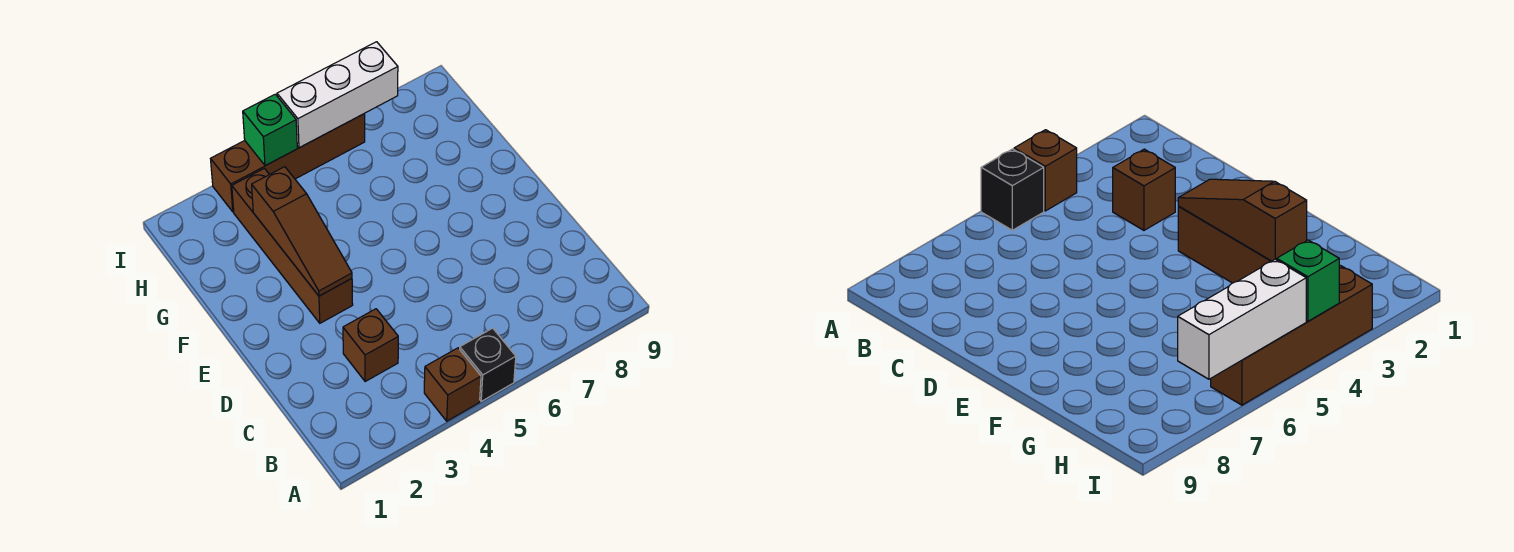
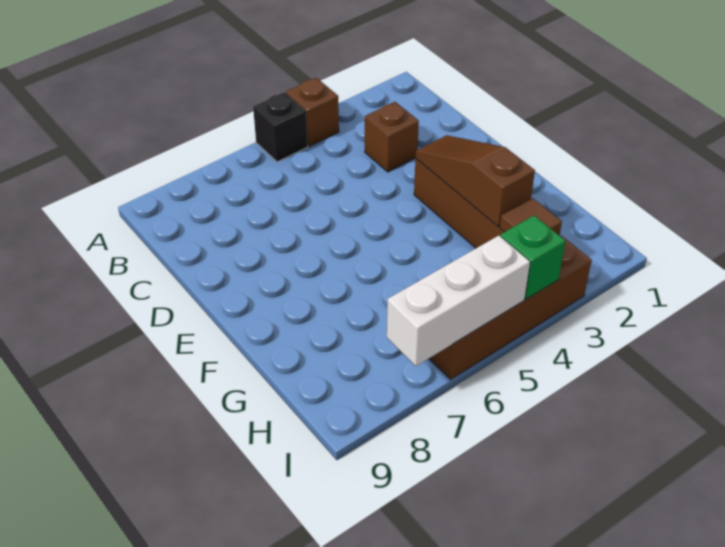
none -> brown 1x1 tile [500,198,562,235]

